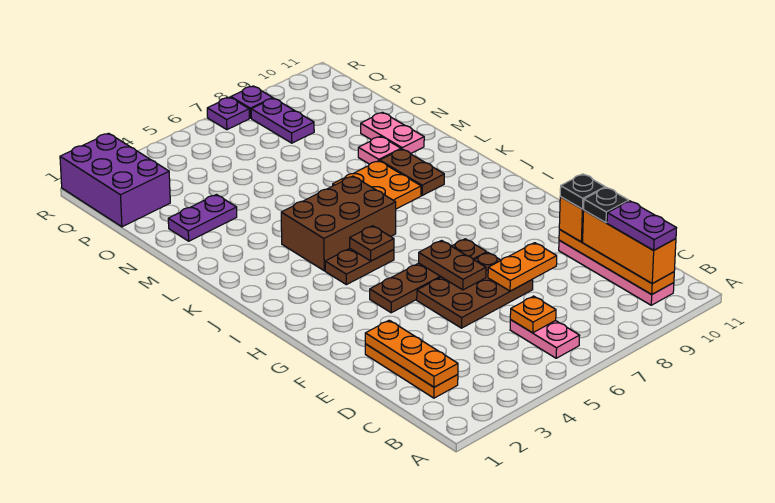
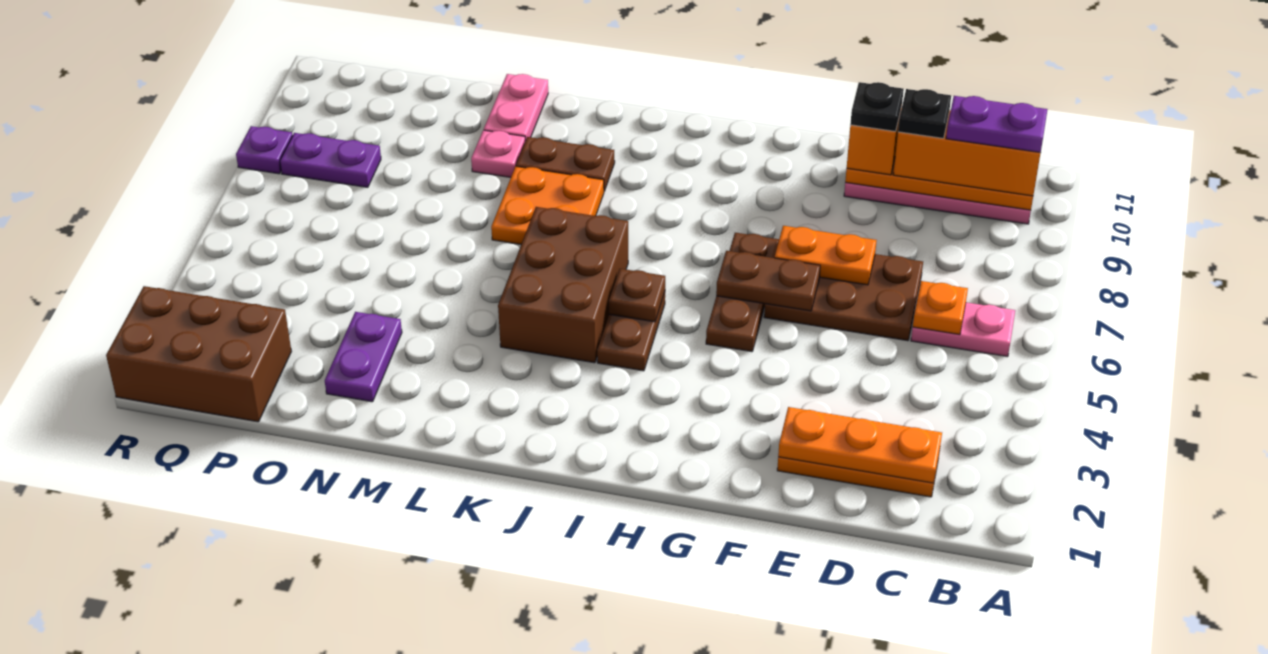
brown 2x3 plate [417,253,533,328] -> brown 2x3 plate turned to [764,254,923,341]
orange 1x2 plate [488,243,557,291] -> orange 1x2 plate turned to [775,226,877,285]
brown 1x4 plate [370,239,487,313] -> brown 1x3 plate [706,233,779,352]
pink 1x2 plate [361,112,424,154] -> pink 1x2 plate turned to [484,74,548,141]
purple 2x3 brick [60,133,170,227] -> brown 2x3 brick [106,286,291,422]
purple 1x1 plate [207,97,249,130] -> none

